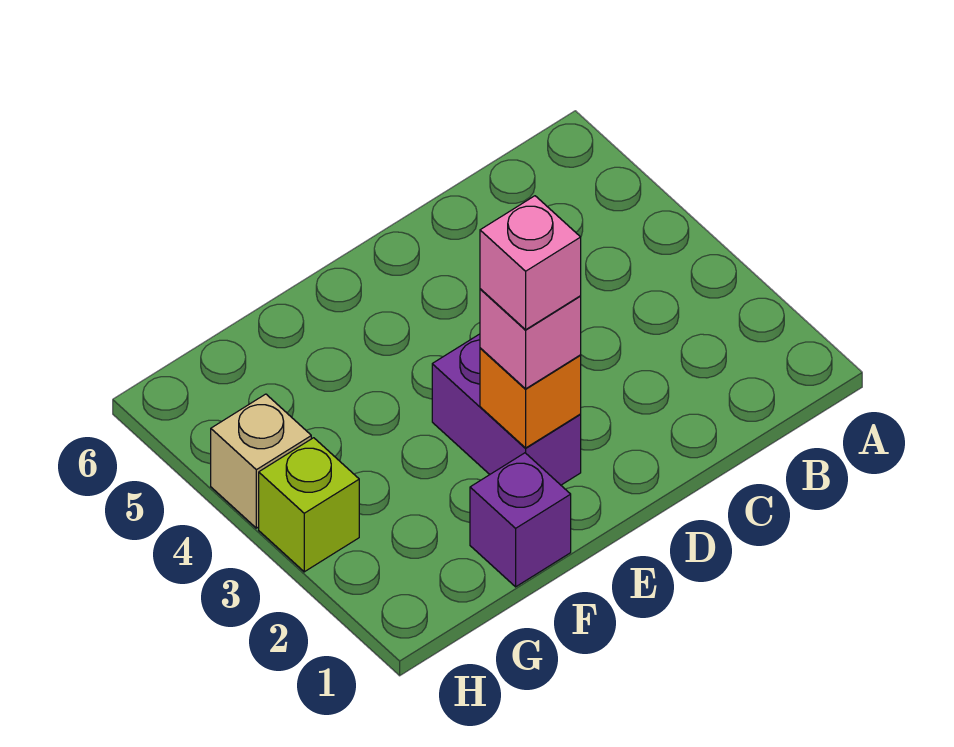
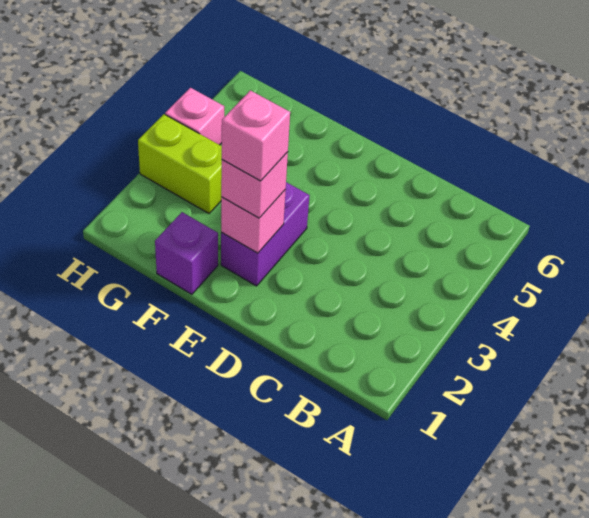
orange 1x1 brick [480,348,581,448] -> pink 1x1 brick [221,190,286,253]
lime 1x1 brick [259,438,359,572] -> lime 1x2 brick [138,114,222,213]
tan 1x1 brick [211,394,311,528] -> pink 1x1 brick [165,88,224,145]

